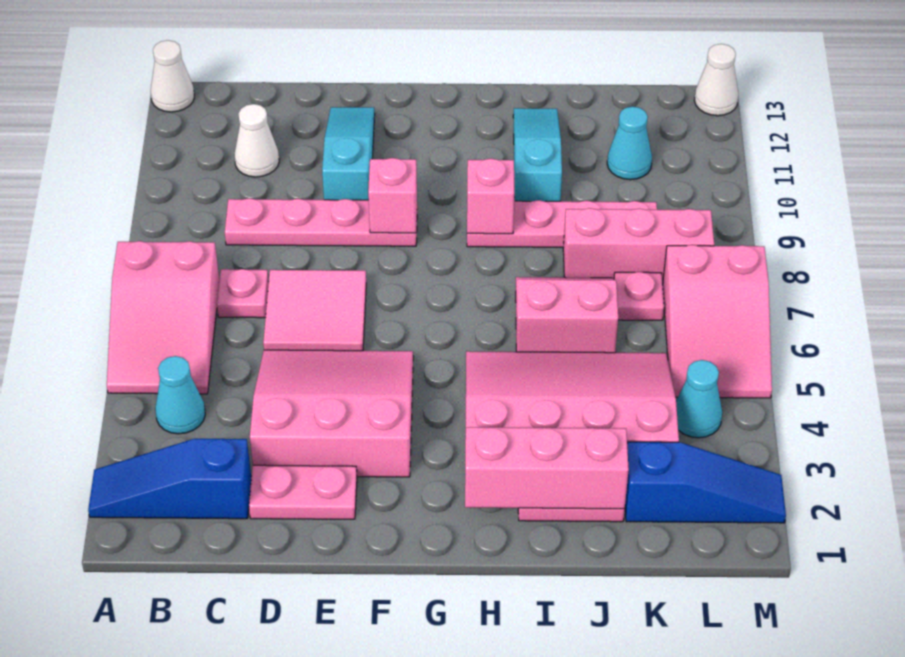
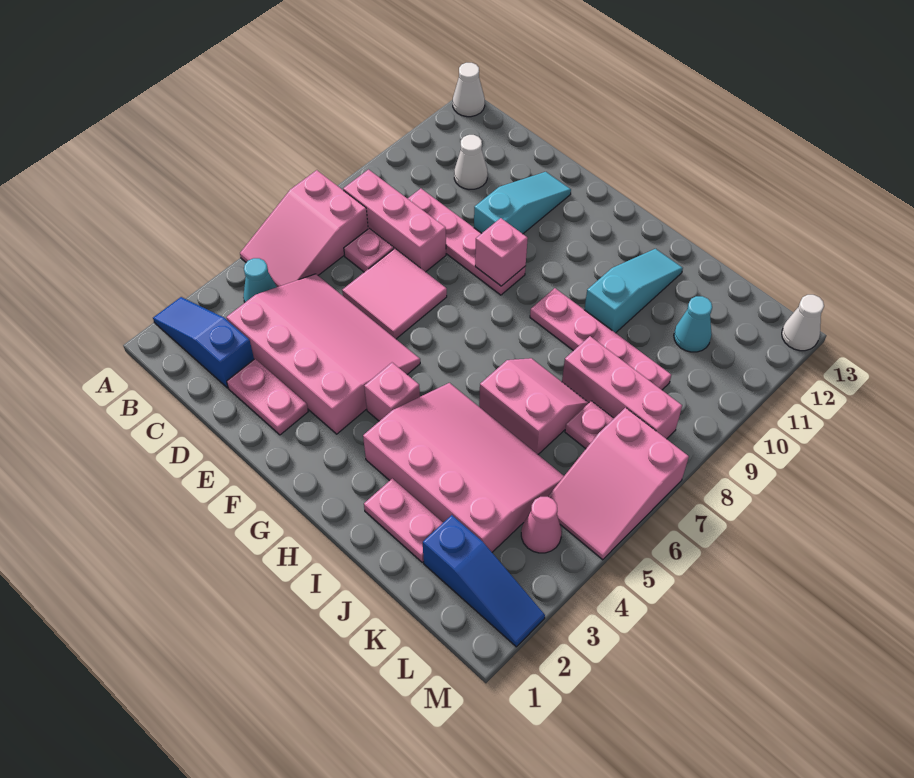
pink 3x3 slope [250,350,413,477] -> pink 3x4 slope [226,274,420,434]
pink 1x3 brick [465,427,629,509] -> pink 1x3 brick moved to [343,170,446,272]
pink 1x1 brick [467,159,514,234] -> pink 1x1 brick moved to [364,363,420,421]
cyan 1x1 cone [676,360,722,438] -> pink 1x1 cone [521,497,562,553]

